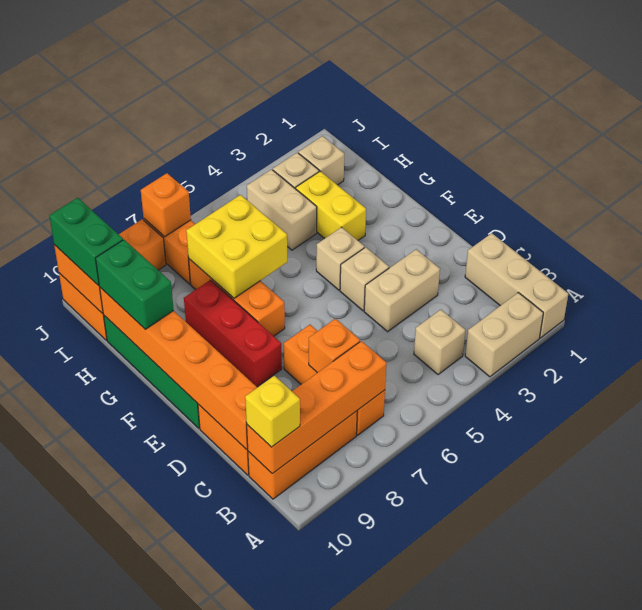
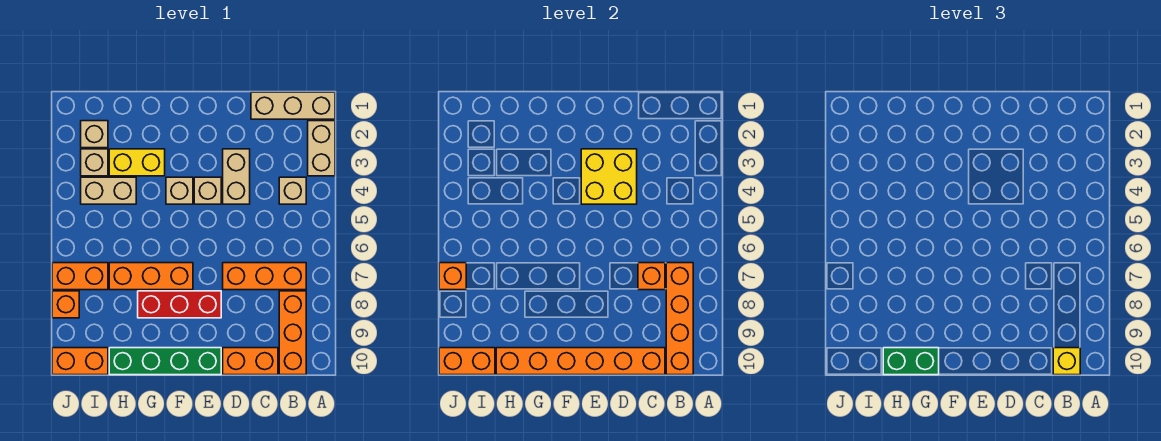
yellow 2x2 brick [186,195,287,298] -> yellow 2x2 brick moved to [581,149,637,204]
green 1x2 brick [49,198,123,285] -> none

